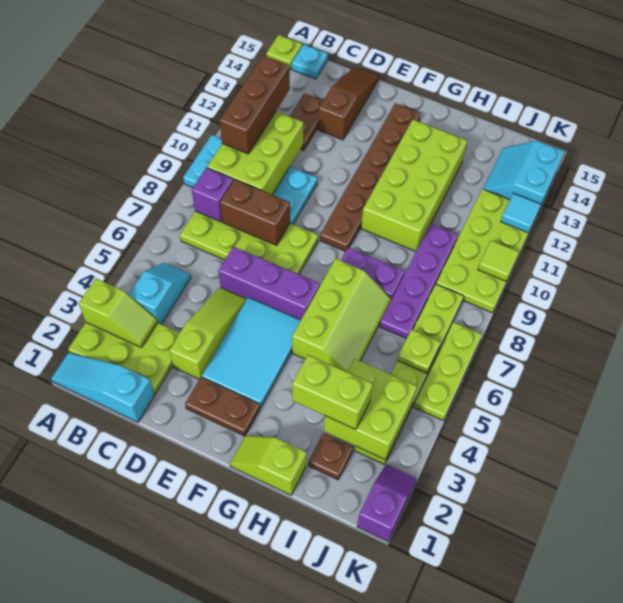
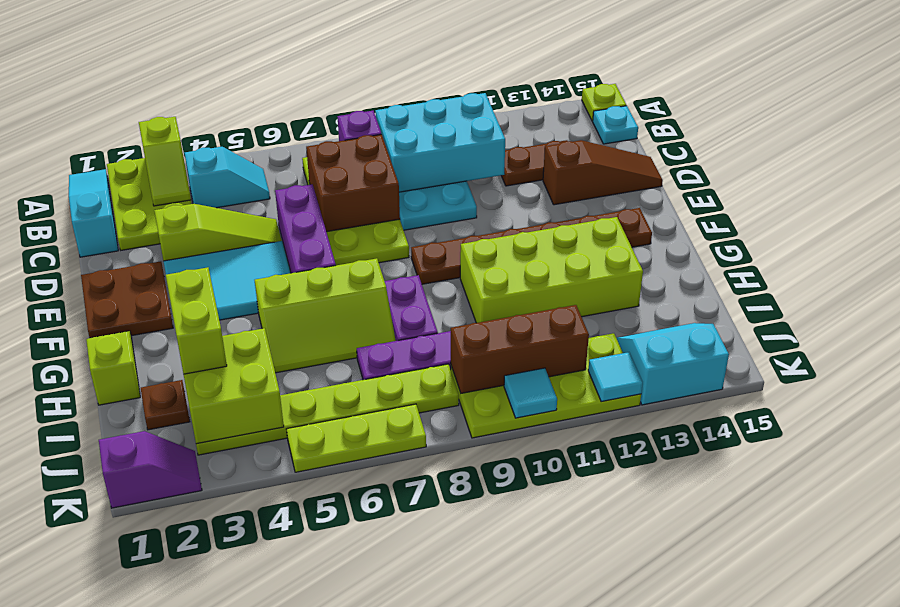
lime 2x3 brick [207,111,304,195] -> cyan 2x3 brick [375,93,505,192]
brown 1x3 brick [220,55,290,154] -> brown 1x3 brick moved to [451,305,589,393]
brown 1x2 brick [220,179,290,245] -> brown 2x2 brick [306,134,400,232]
brown 1x2 plate [185,377,260,436] -> brown 2x2 plate [81,261,173,338]
lime 1x1 plate [397,329,440,373] -> none
lime 1x1 tile [478,240,519,281] -> cyan 1x1 tile [504,368,557,418]

